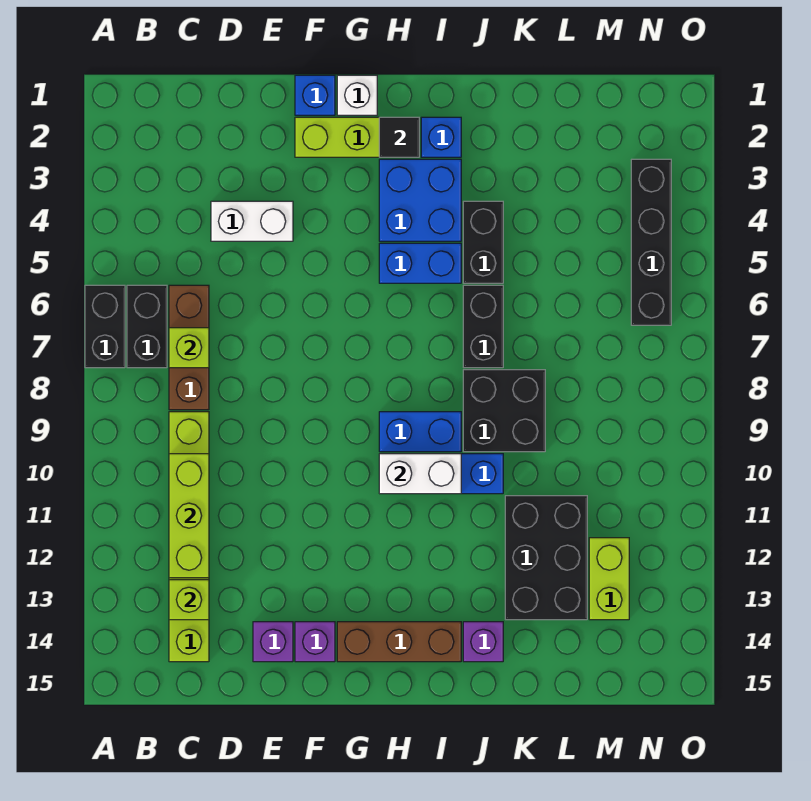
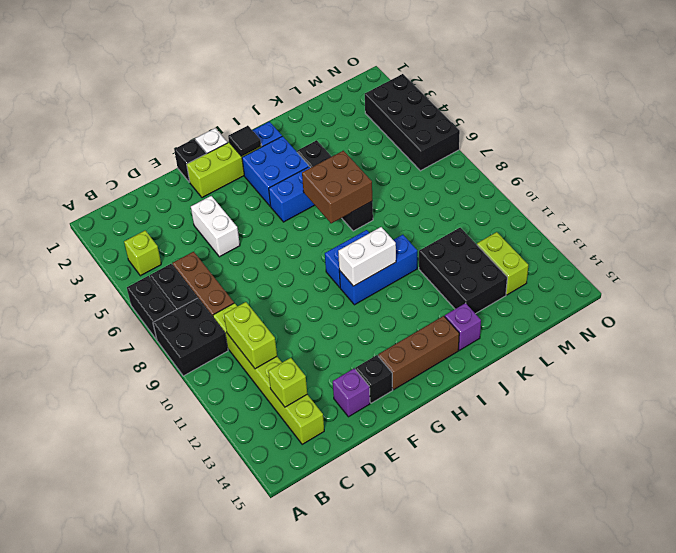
lime 1x1 brick [169,328,209,368] -> lime 1x1 brick moved to [124,231,161,276]
lime 1x3 brick [169,454,209,578] -> lime 1x2 brick [224,302,277,369]
white 1x2 brick [211,201,293,241] -> white 1x2 brick turned to [191,196,240,257]
blue 1x1 brick [295,75,335,115] -> black 1x1 brick [174,139,206,182]
purple 1x1 brick [295,622,335,662] -> black 1x1 brick [356,355,393,403]
none -> brown 2x2 brick [302,151,372,223]
black 2x2 brick [463,370,545,452] -> black 2x2 brick moved to [153,298,228,376]
black 1x4 brick [631,159,671,325] -> black 2x4 brick [365,74,460,171]

